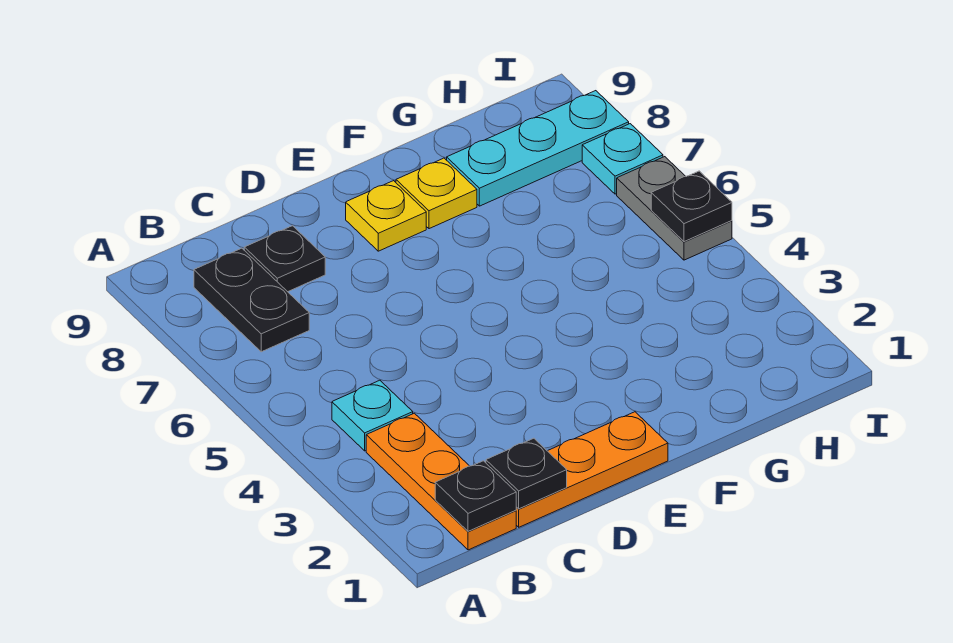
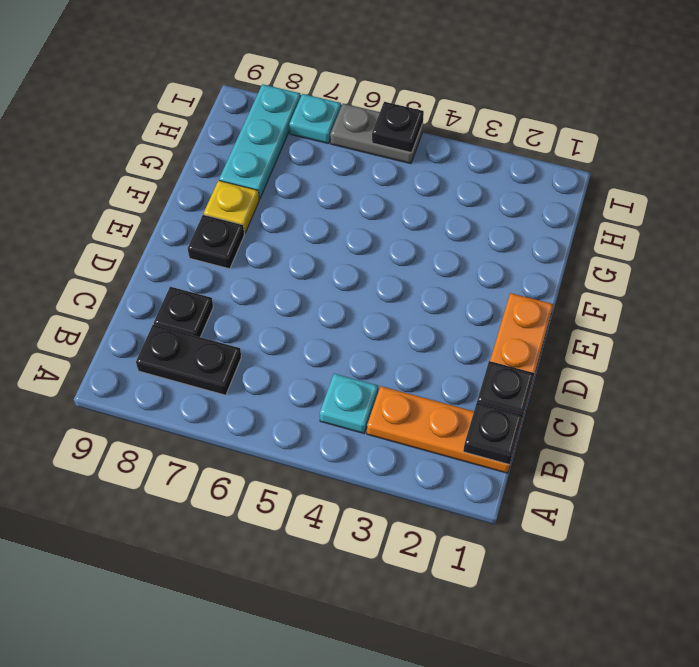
yellow 1x1 plate [346,181,426,251] -> black 1x1 plate [188,215,244,269]

